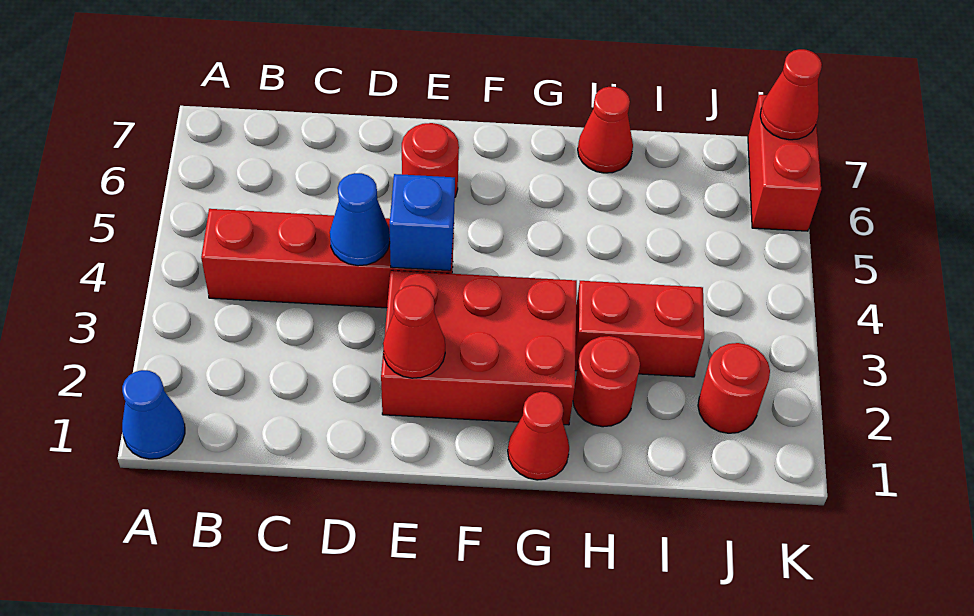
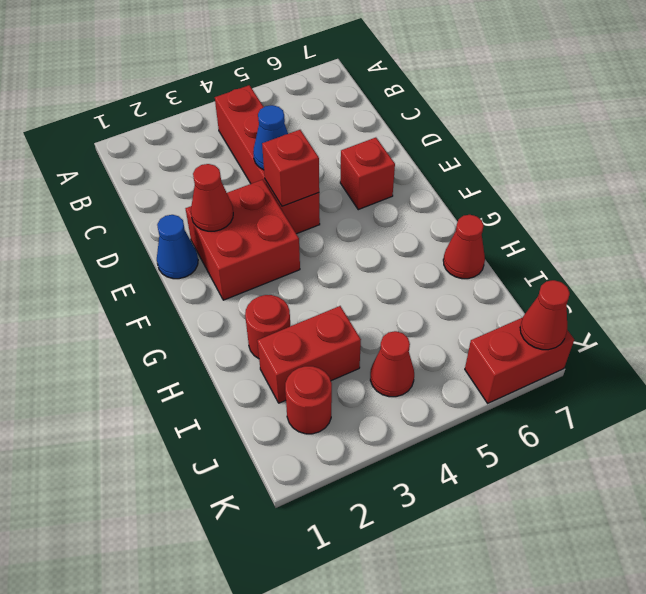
blue 1x1 cone [122,370,185,459] -> blue 1x1 cone moved to [157,215,198,279]
red 2x3 brick [381,270,577,425] -> red 2x2 brick [186,180,300,300]
blue 1x1 brick [389,174,455,271] -> red 1x1 brick [262,130,319,206]
red 1x1 round brick [402,123,459,197] -> red 1x1 brick [340,138,395,210]
red 1x1 cone [508,392,569,480] -> red 1x1 cone moved to [370,331,414,397]
red 1x2 brick [575,281,704,377] -> red 1x2 brick turned to [257,306,361,403]

